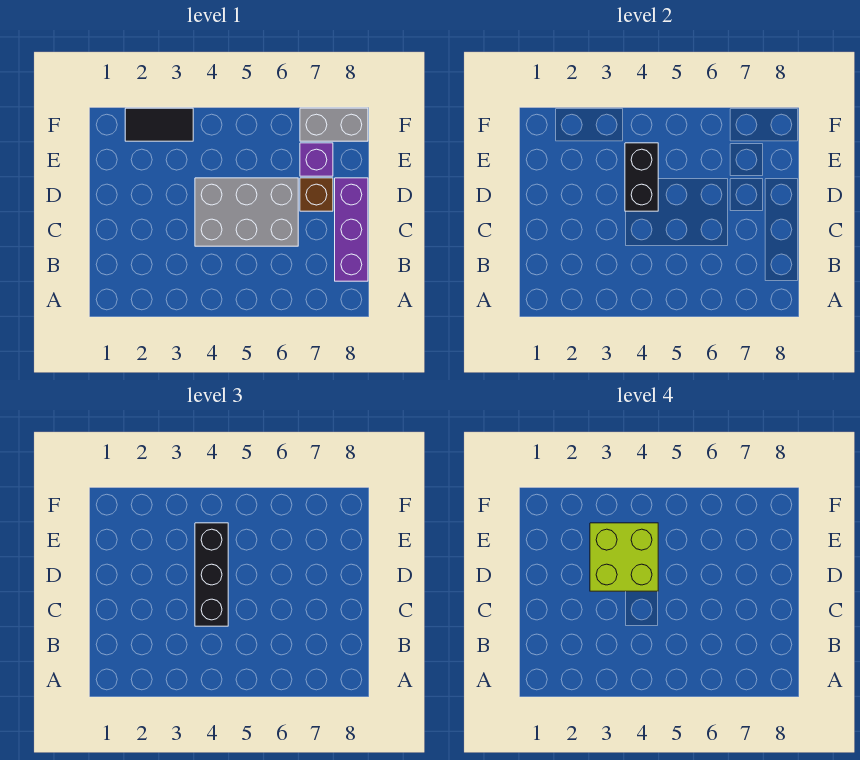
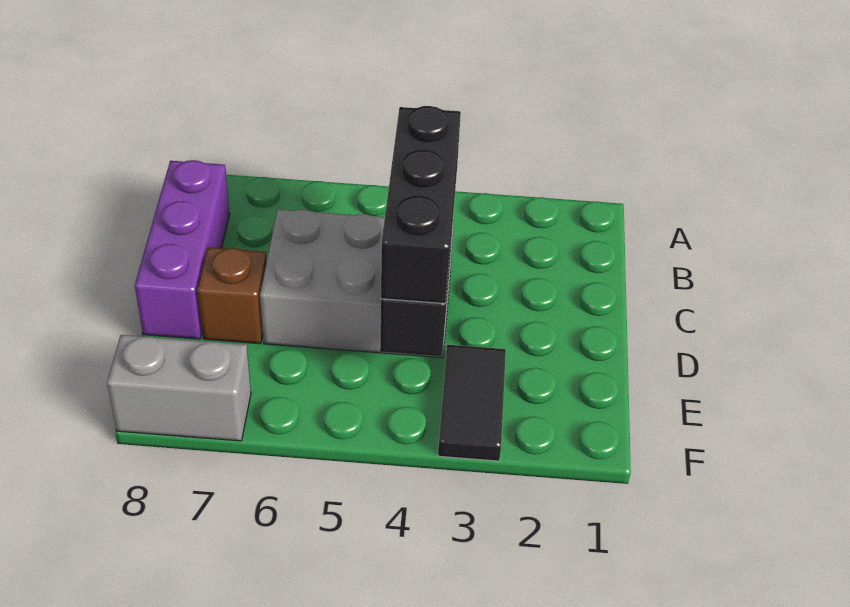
lime 2x2 brick [590,523,658,591] -> none
purple 1x1 brick [300,143,333,176] -> none
black 1x2 tile [125,108,193,141] -> black 1x2 tile turned to [438,345,506,461]

